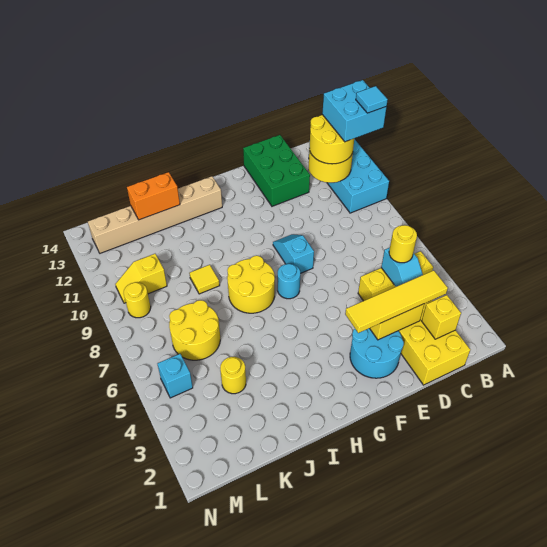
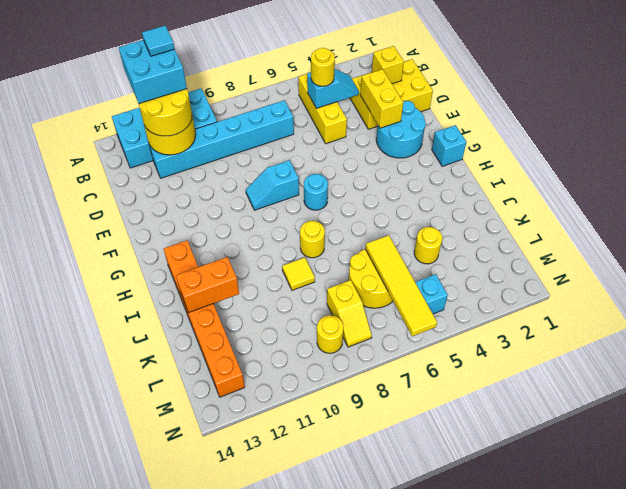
yellow 1x4 tile [345,270,448,333] -> yellow 1x4 tile moved to [365,235,437,336]
none -> cyan 1x6 brick [150,100,294,178]
green 2x3 brick [243,135,310,206] -> none
none -> cyan 1x1 brick [432,125,466,166]
yellow 2x2 round brick [227,256,275,313] -> yellow 1x1 round brick [300,221,325,258]
tan 1x6 brick [88,176,222,253] -> orange 1x6 brick [164,240,245,397]
orange 1x2 brick [127,172,180,220] -> orange 1x2 brick turned to [176,257,239,313]
yellow 1x2 slope [115,254,167,303] -> yellow 1x2 slope moved to [327,280,372,347]

